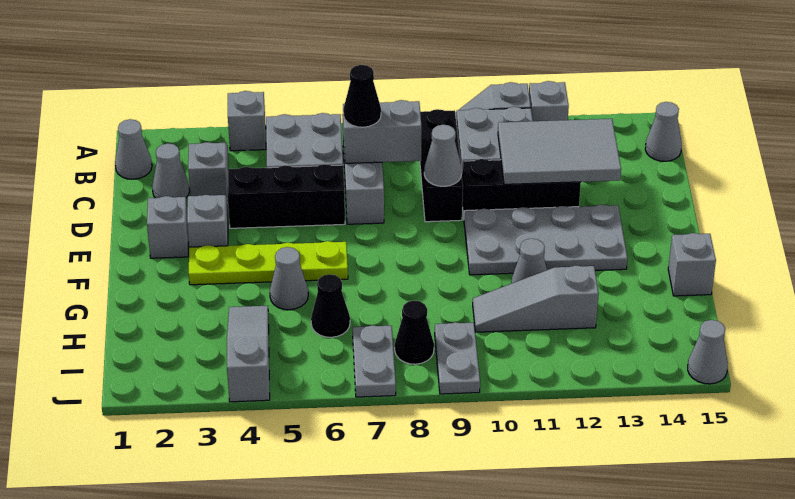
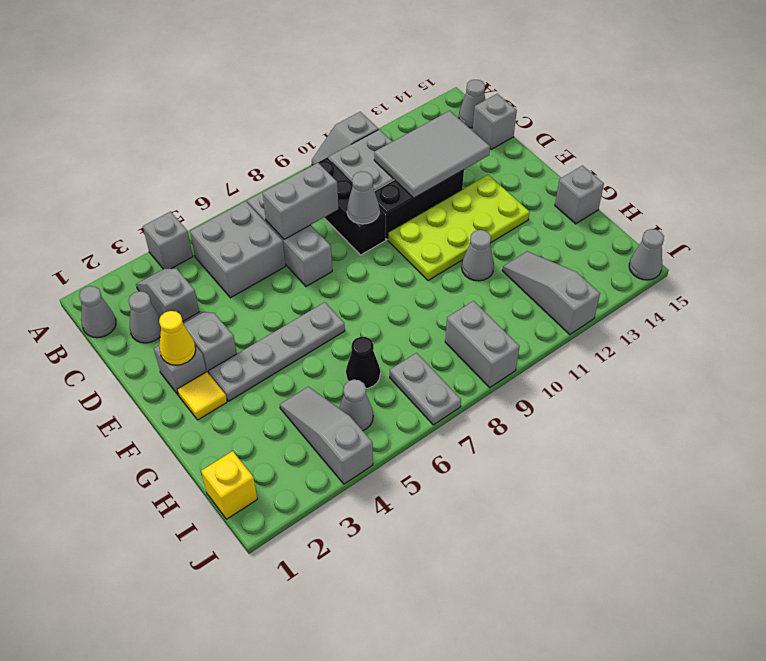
grey 1x1 brick [529,81,569,121] -> grey 1x1 brick moved to [473,94,517,149]
black 1x1 cone [343,65,381,127] -> none
black 1x3 brick [227,164,345,228] -> none
none -> yellow 1x1 cone [159,311,196,365]
grey 2x4 plate [464,205,627,275] -> lime 2x4 plate [388,175,530,281]
none -> yellow 1x1 tile [177,372,227,420]
lime 1x4 plate [189,241,348,285] -> grey 1x4 plate [209,302,345,401]
grey 1x1 cone [270,247,308,310] -> grey 1x1 cone moved to [339,380,373,431]
grey 1x3 slope [473,266,599,332] -> grey 1x3 slope turned to [502,251,600,335]
none -> yellow 1x1 brick [201,451,257,519]
black 1x1 cone [395,301,434,364] -> none
grey 1x2 plate [435,322,480,394] -> grey 1x2 brick [445,301,520,387]

